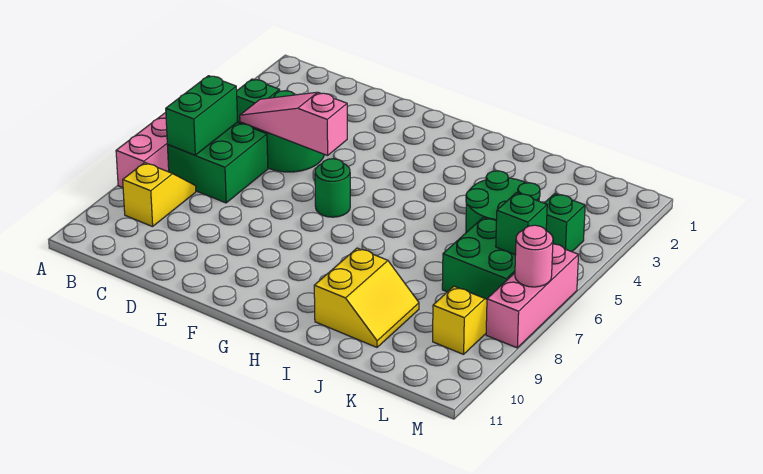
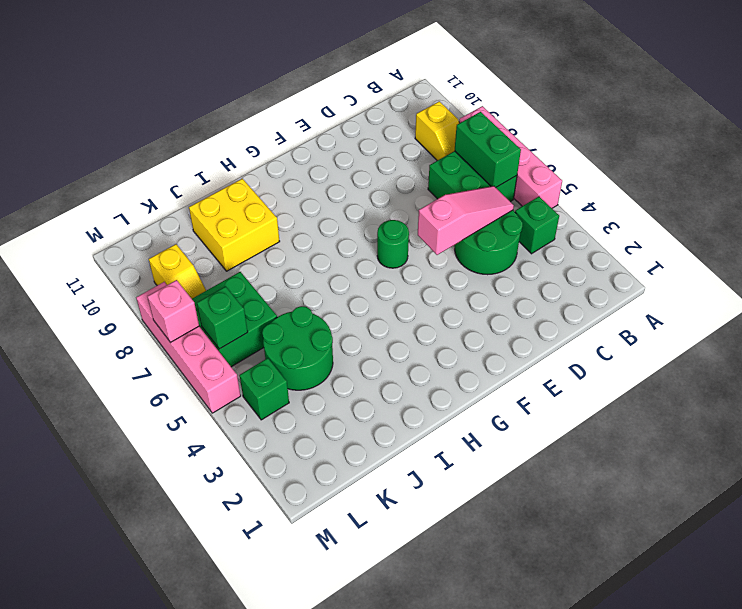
yellow 2x2 slope [314,248,419,347] -> yellow 2x2 brick [189,179,280,271]
pink 1x3 brick [486,244,578,348] -> pink 1x4 brick [136,282,241,413]
pink 1x1 round brick [515,225,553,287] -> pink 1x1 brick [147,280,199,342]

